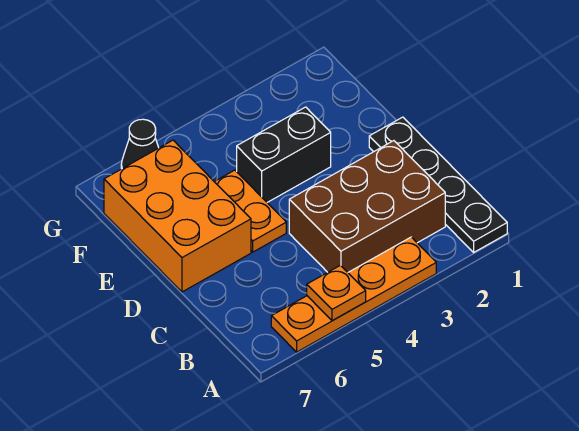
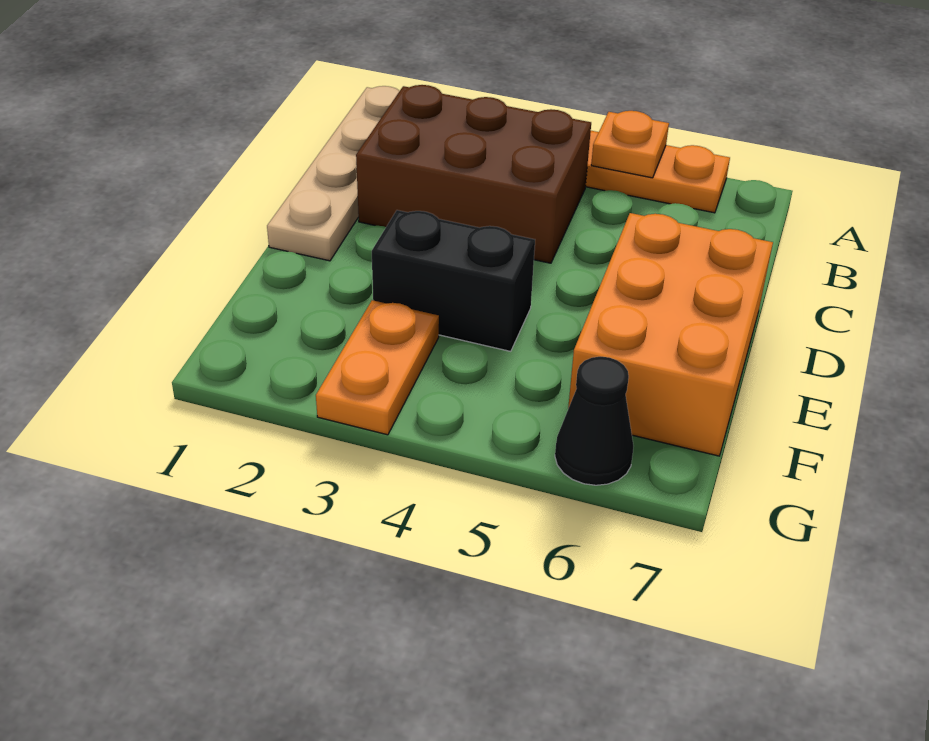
black 1x4 plate [369,117,507,252] -> tan 1x4 plate [267,86,399,261]
orange 1x2 plate [214,170,286,252] -> orange 1x2 plate moved to [316,300,439,435]

